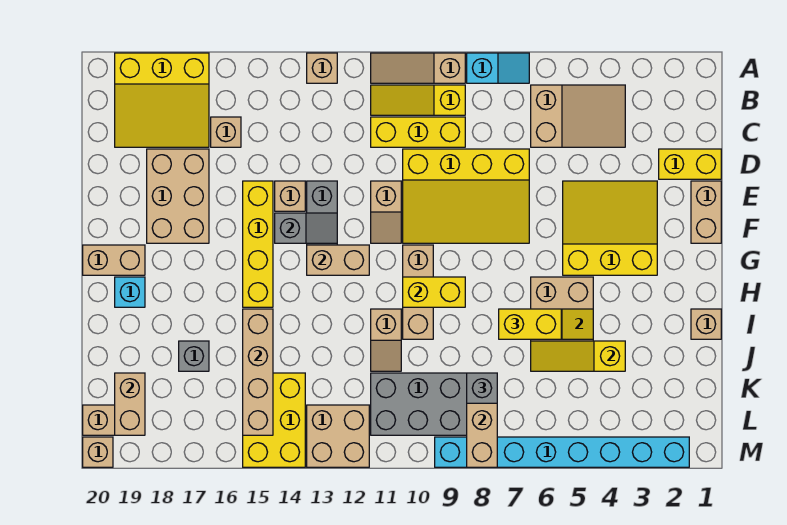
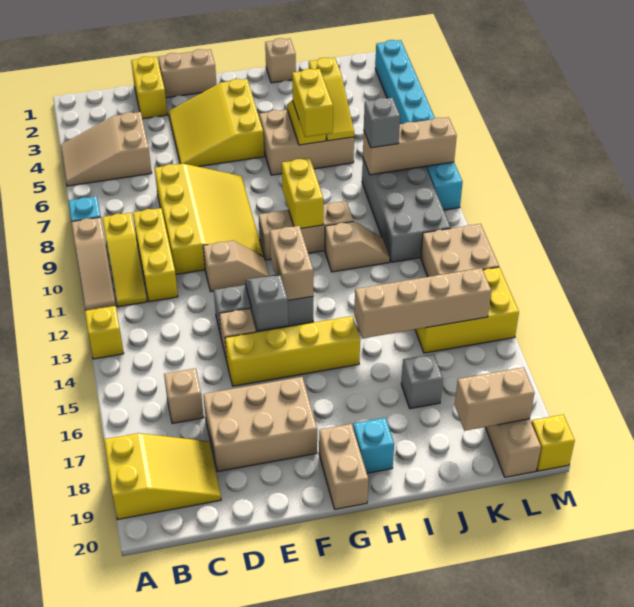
tan 1x1 brick [307,53,337,83] -> yellow 1x1 brick [85,306,124,359]
yellow 3x3 slope [115,53,209,147] -> yellow 2x3 slope [104,433,221,520]
tan 2x3 slope [531,85,625,147] -> tan 2x3 slope turned to [61,112,152,186]
tan 1x1 brick [83,437,113,467] -> yellow 1x1 brick [531,415,575,471]

